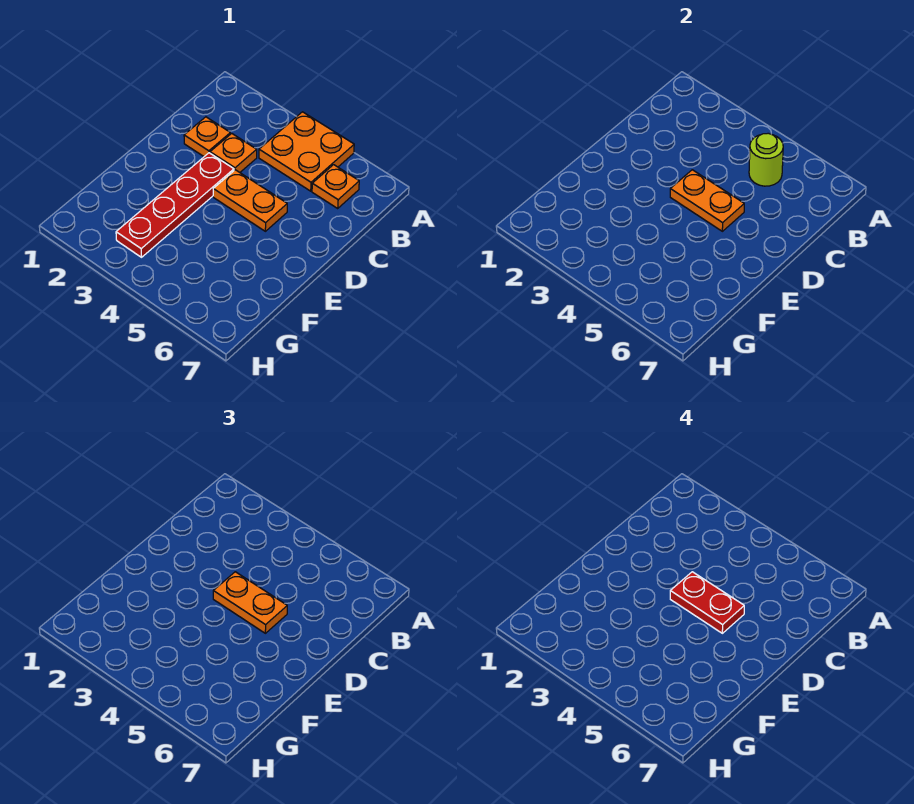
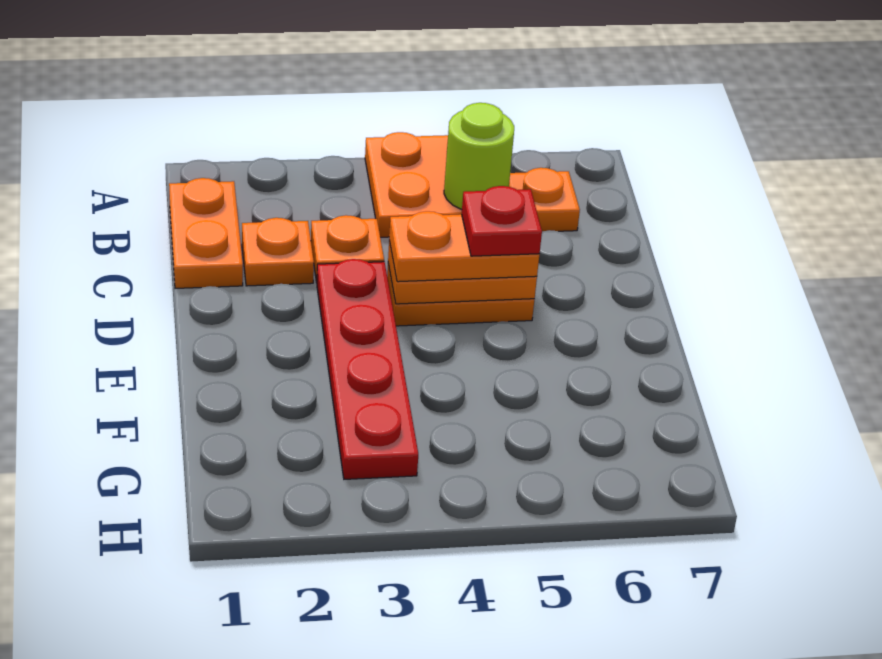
none -> orange 1x2 plate [169,178,243,288]
red 1x2 plate [670,572,744,633] -> red 1x1 plate [462,186,542,256]

